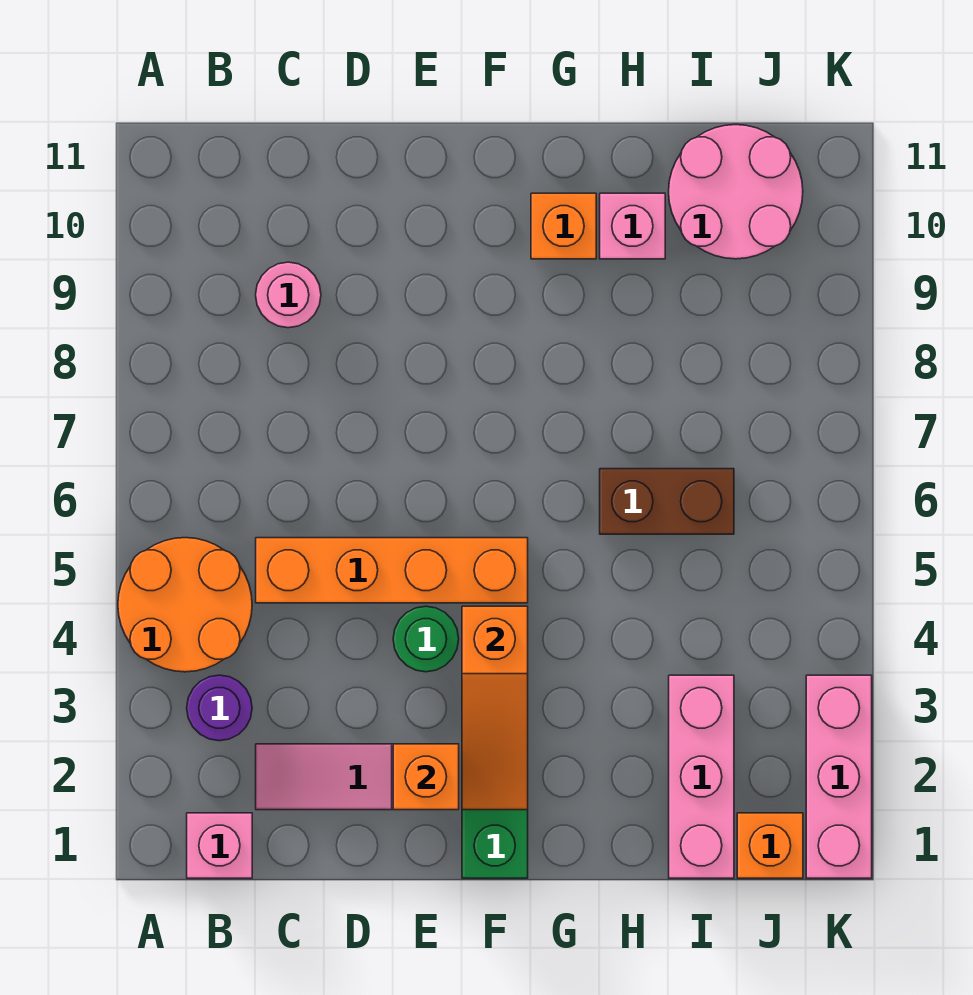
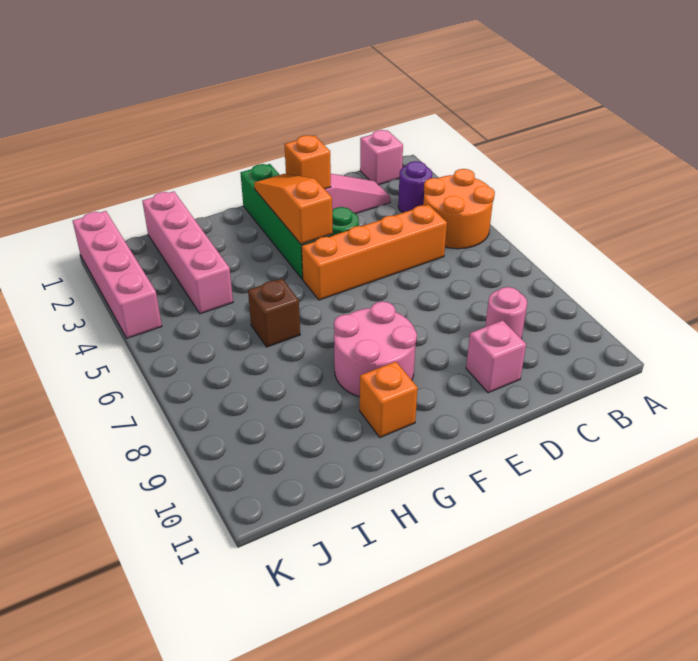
brown 1x2 brick [600,469,734,534] -> brown 1x1 brick [248,279,300,347]
pink 1x1 brick [600,193,665,259] -> pink 1x1 brick moved to [466,320,526,393]
pink 1x3 brick [669,675,734,878] -> pink 1x4 brick [142,191,233,314]
pink 2x2 round brick [669,125,803,259] -> pink 2x2 round brick moved to [334,301,417,397]
orange 1x1 brick [737,813,803,878] -> none
pink 1x3 brick [806,675,872,878] -> pink 1x4 brick [73,211,162,338]

